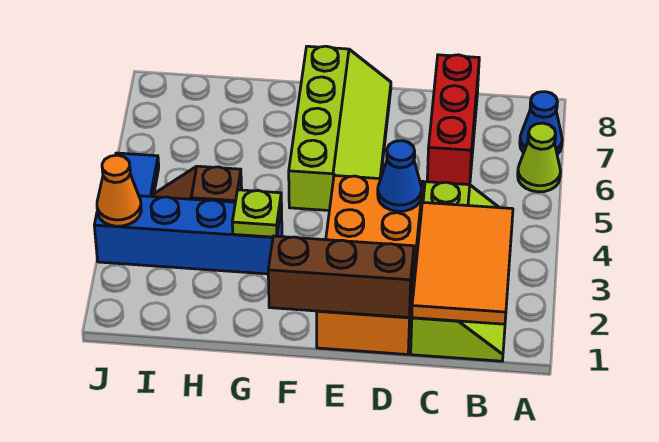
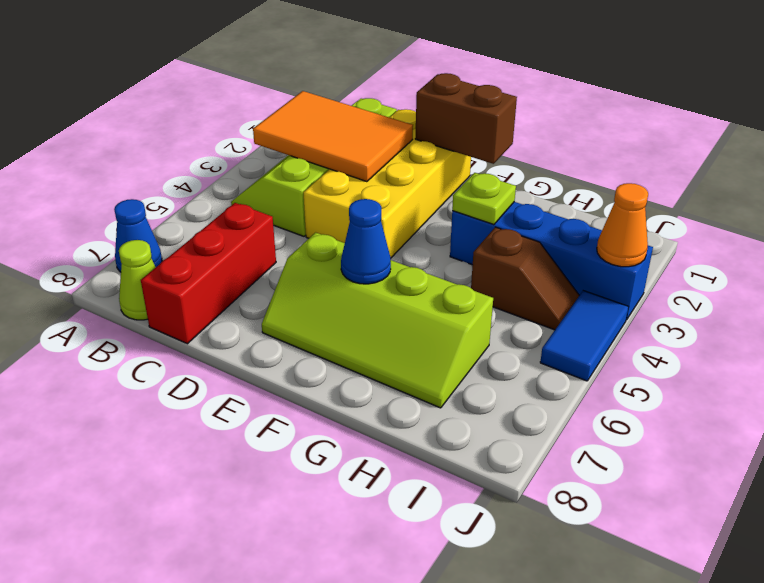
lime 1x1 cone [518,123,561,192] -> lime 1x1 cone moved to [119,240,156,320]
orange 2x3 tile [412,202,513,324] -> orange 2x3 tile turned to [253,91,413,182]
orange 2x4 brick [317,176,423,354] -> yellow 2x4 brick [303,109,471,258]
brown 1x3 brick [268,236,414,318] -> brown 1x2 brick [415,73,517,164]
blue 1x1 cone [378,141,422,211] -> blue 1x1 cone moved to [341,199,391,284]
lime 2x4 slope [289,46,391,211] -> lime 2x4 slope turned to [262,232,493,408]

